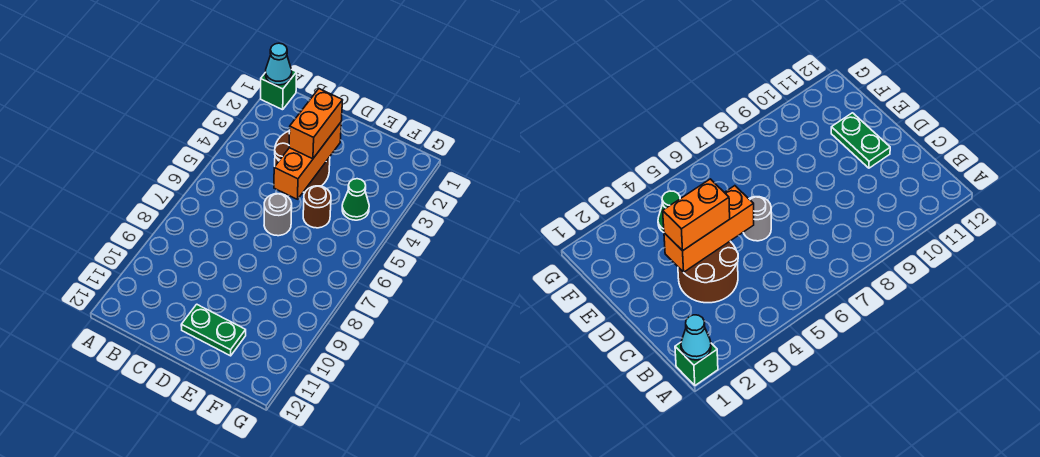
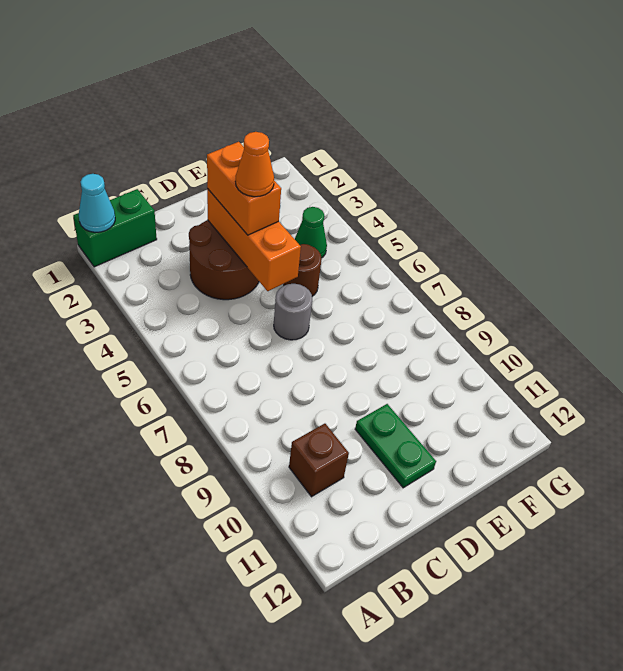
green 1x1 brick [261,70,297,110] -> green 1x2 brick [73,189,157,267]
none -> brown 1x1 brick [289,424,349,497]
none -> orange 1x1 cone [236,132,274,197]
green 1x2 plate [181,304,246,356] -> green 1x2 plate turned to [355,404,436,488]

